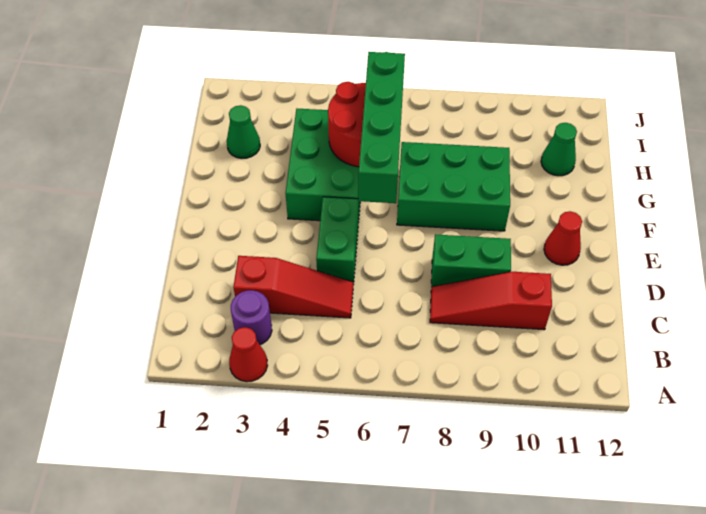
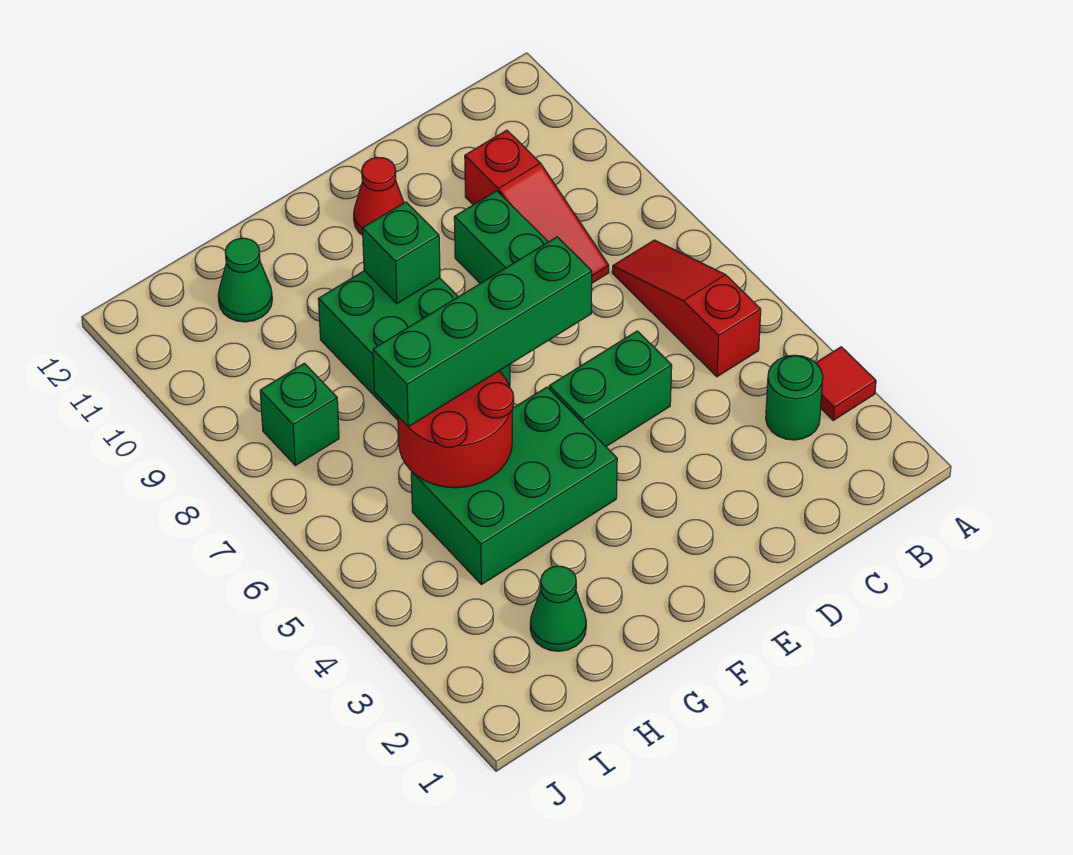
red 1x1 cone [229,327,268,382] -> red 1x1 tile [816,347,876,420]
purple 1x1 round brick [231,290,272,345] -> green 1x1 round brick [766,355,823,440]
red 1x3 slope [233,256,353,318] -> red 1x3 slope moved to [612,240,761,377]
none -> green 1x1 brick [362,202,440,304]
none -> green 1x1 brick [260,363,339,465]

